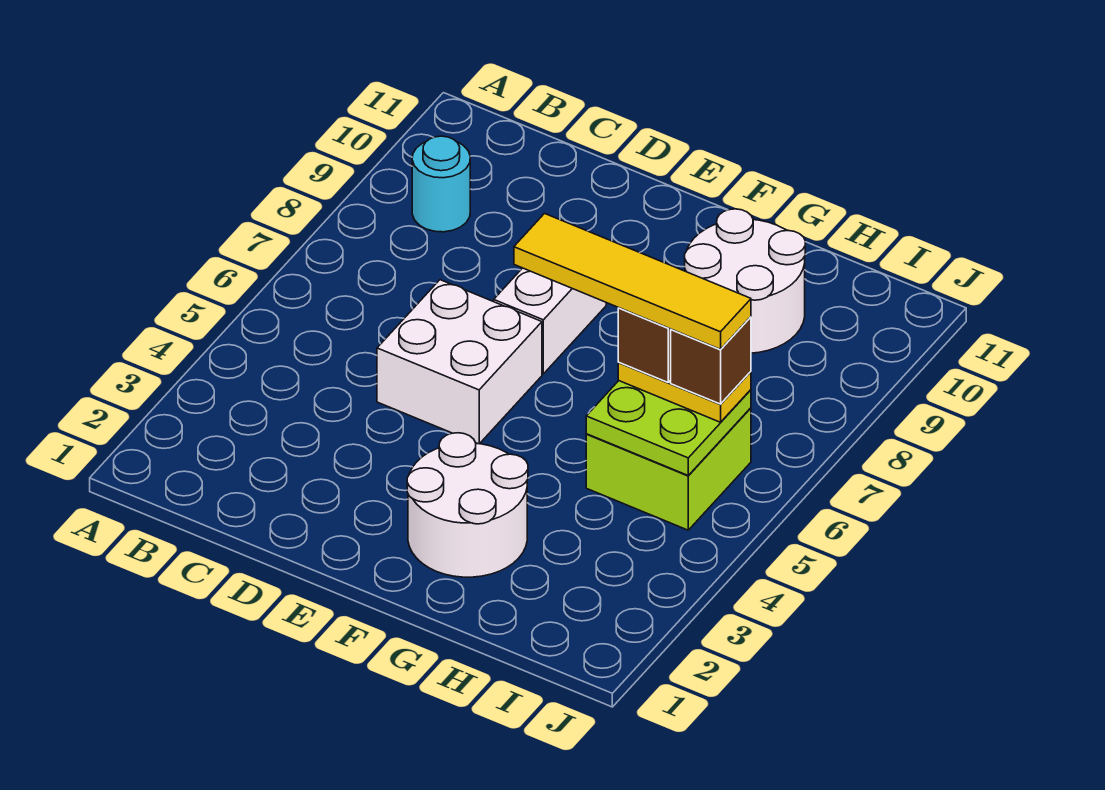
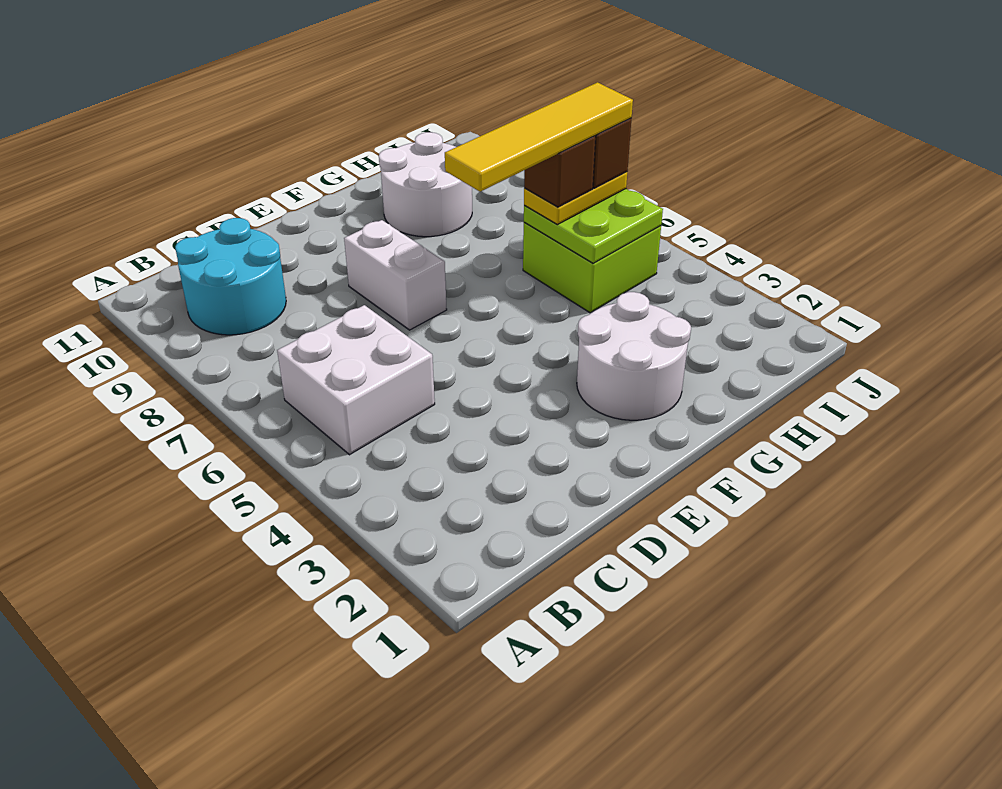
cyan 1x1 round brick [412,136,470,232] -> cyan 2x2 round brick [175,218,286,335]
white 2x2 brick [377,280,542,444] -> white 2x2 brick moved to [277,305,435,455]

